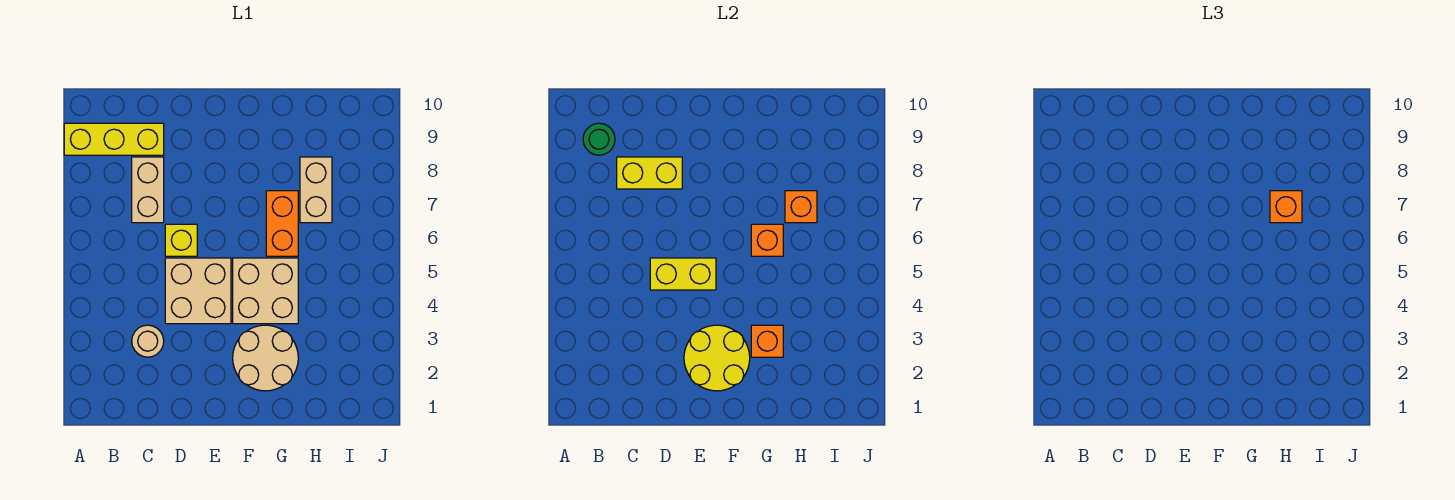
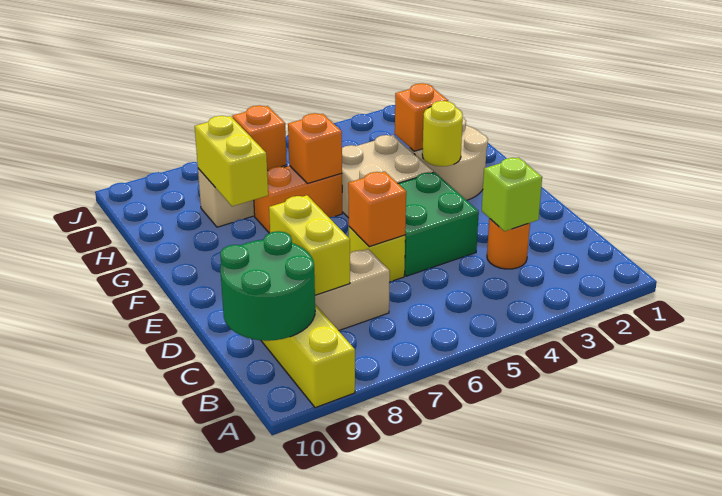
green 1x1 round brick [583,123,615,155] -> green 2x2 round brick [220,231,315,341]
tan 1x1 round brick [132,325,164,357] -> orange 1x1 round brick [487,218,530,269]
none -> lime 1x1 brick [482,158,542,231]
tan 2x2 brick [165,258,231,324] -> green 2x2 brick [398,172,479,276]
yellow 1x2 brick [650,258,716,290] -> yellow 1x2 brick moved to [195,116,268,206]
yellow 2x2 round brick [684,325,750,391] -> yellow 1x1 round brick [422,101,463,166]
orange 1x1 brick [1270,191,1302,223] -> orange 1x1 brick moved to [348,172,406,247]

